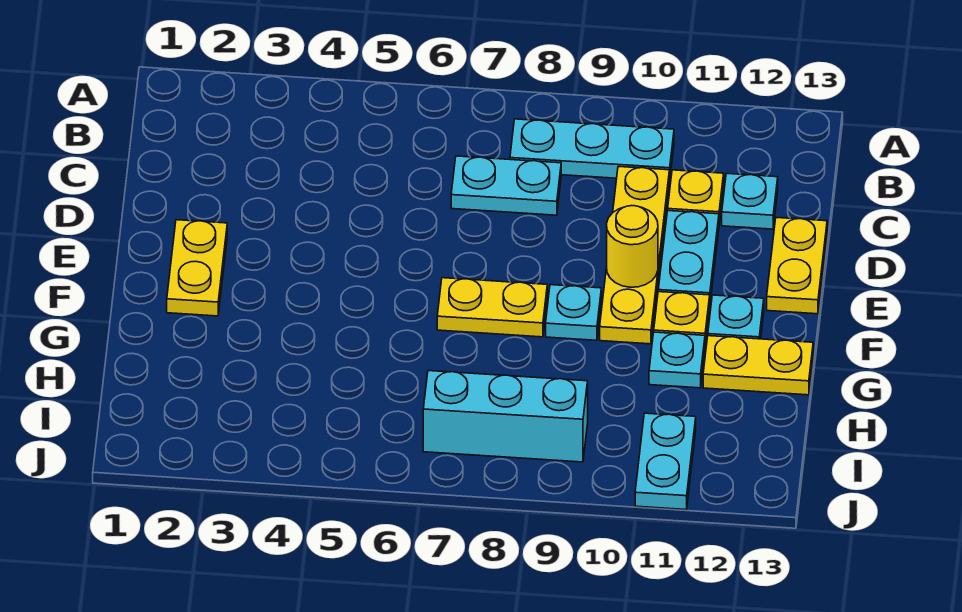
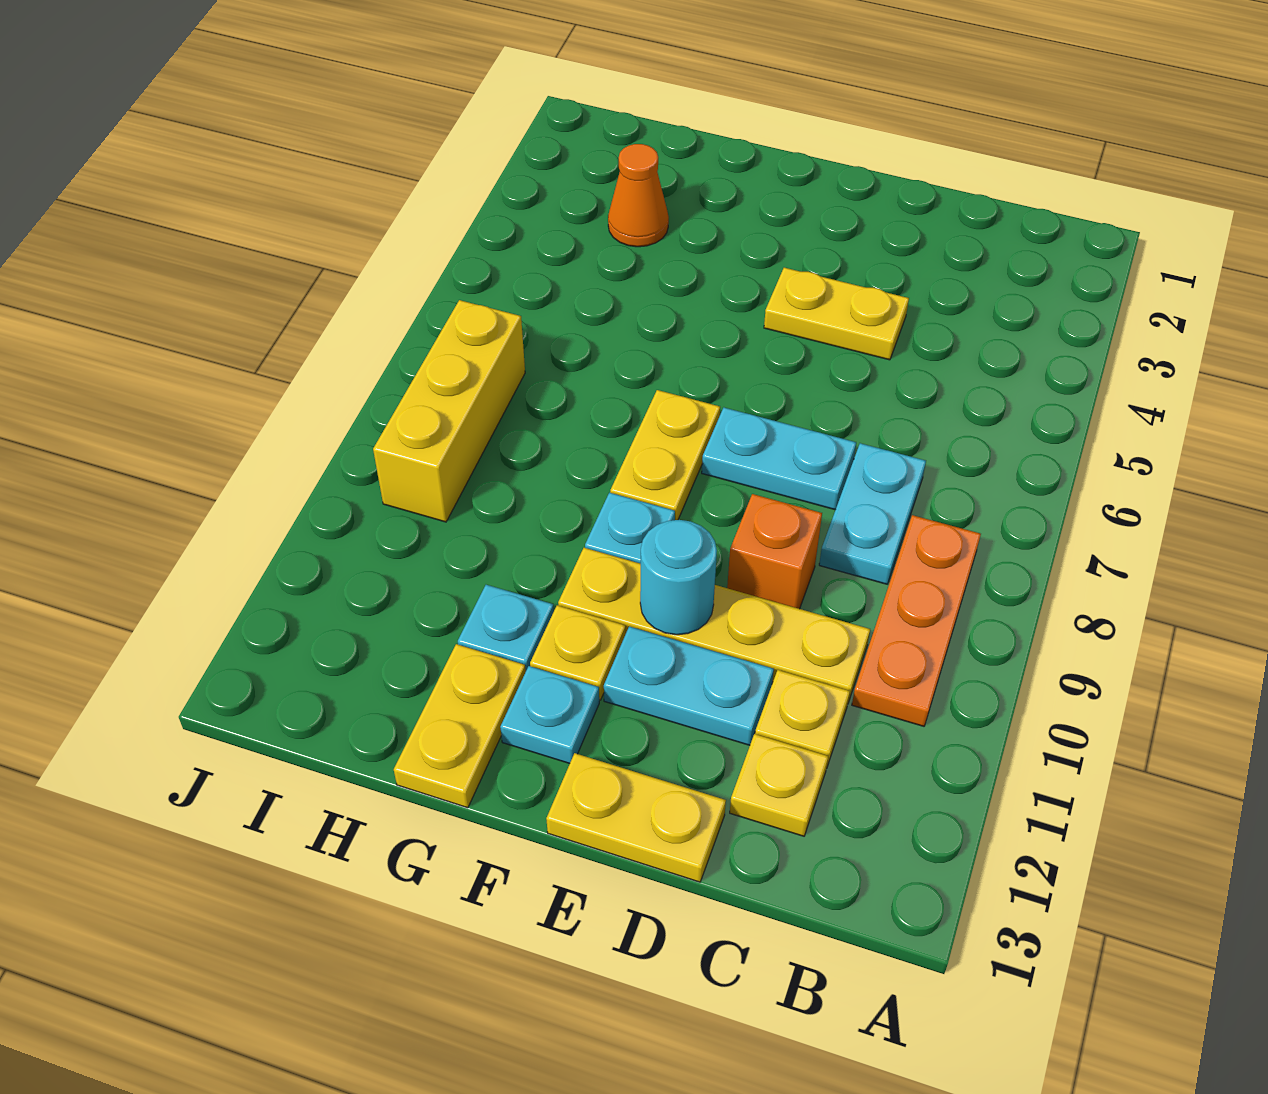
cyan 1x3 plate [510,119,674,178] -> orange 1x3 plate [852,515,981,726]
cyan 1x1 plate [722,173,778,229] -> yellow 1x1 plate [730,734,828,836]
none -> orange 1x1 brick [727,494,822,609]
yellow 1x2 plate [167,220,227,316] -> yellow 1x2 plate moved to [764,268,909,360]
yellow 1x1 round brick [607,206,658,287] -> cyan 1x1 round brick [640,520,717,635]
none -> orange 1x1 cone [608,144,669,247]
cyan 1x3 brick [423,371,588,462] -> yellow 1x3 brick [373,300,525,522]
cyan 1x2 plate [635,413,696,510] -> cyan 1x2 plate moved to [702,408,856,510]

